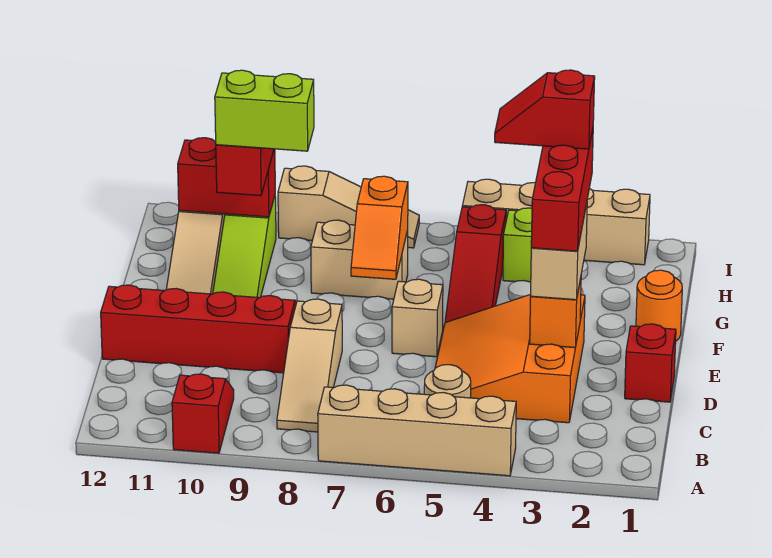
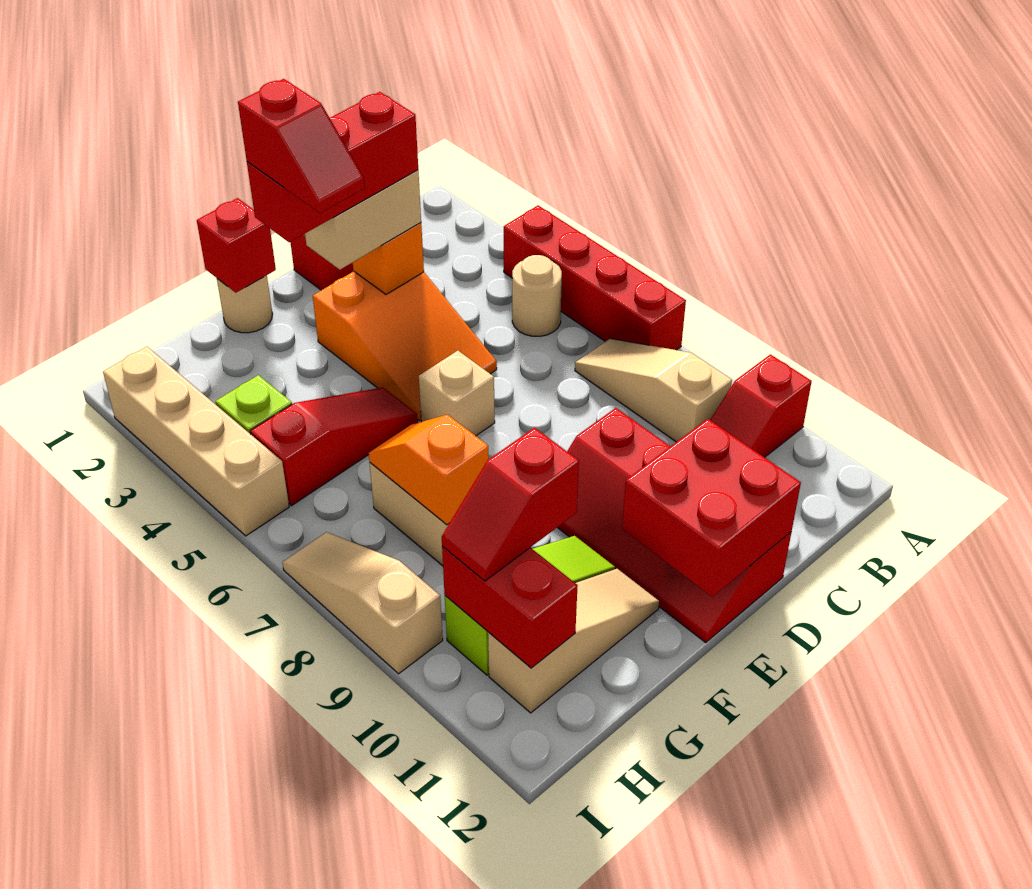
tan 1x4 brick [318,385,516,476] -> red 1x4 brick [504,206,686,350]
tan 1x3 slope [277,299,342,432] -> tan 1x3 slope turned to [575,339,732,442]
orange 3x3 slope [435,294,585,423] -> orange 2x3 slope [313,271,497,420]
none -> red 2x2 brick [622,419,801,597]
orange 1x1 round brick [636,270,682,341] -> tan 1x1 round brick [217,275,273,333]
none -> red 1x1 brick [197,198,276,293]
orange 1x2 slope [351,176,408,279] -> orange 1x2 slope turned to [369,415,489,525]
lime 1x2 brick [215,70,314,151] -> none

